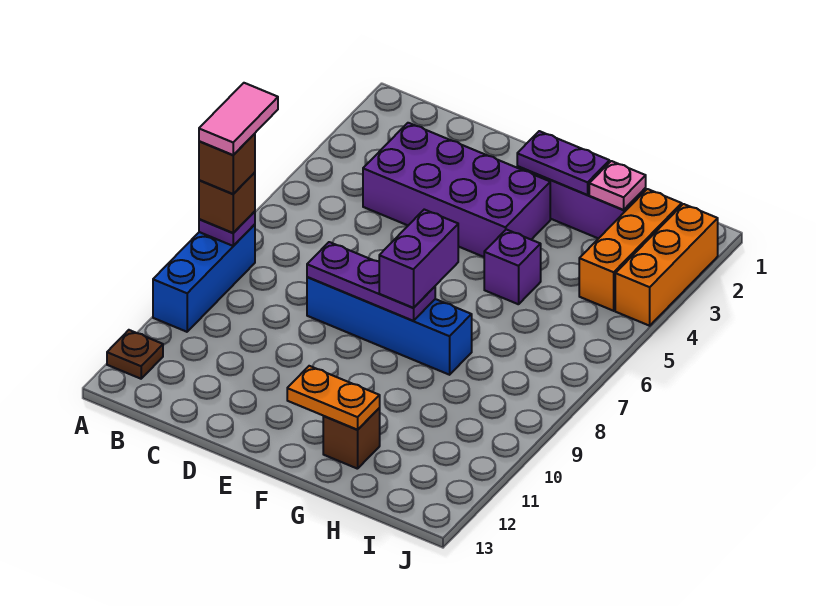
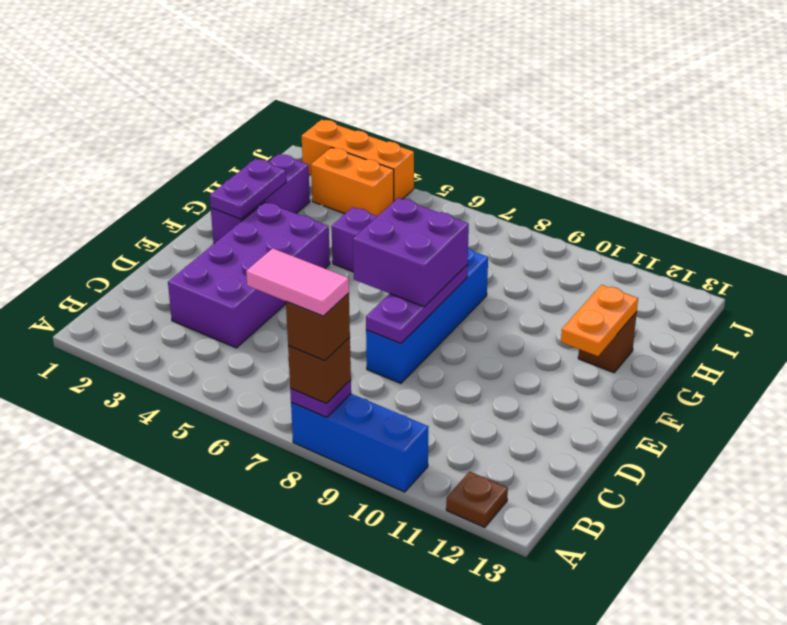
purple 1x2 brick [379,210,458,308] -> purple 2x2 brick [353,198,469,307]
pink 1x1 plate [589,161,646,210] -> none
orange 1x3 brick [579,189,682,311] -> orange 1x2 brick [311,147,394,216]

